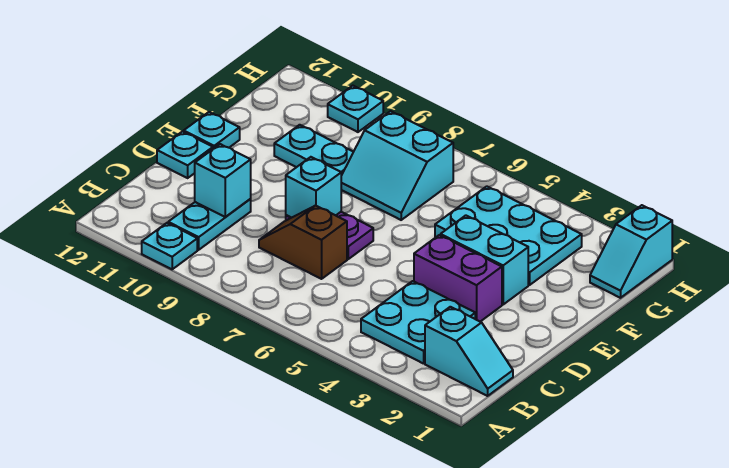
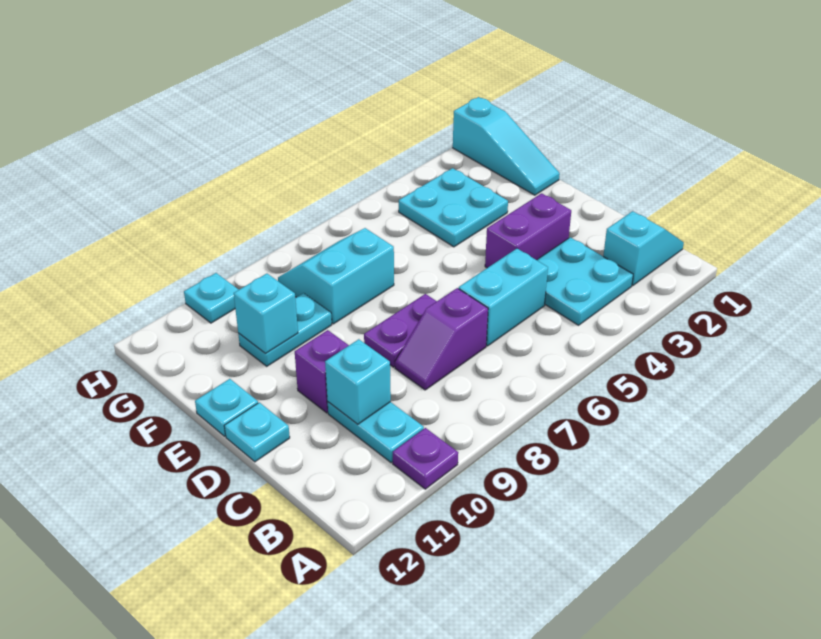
cyan 1x1 plate [142,223,197,269] -> purple 1x1 plate [393,428,458,489]
brown 1x2 slope [259,206,347,279] -> purple 1x2 slope [395,288,488,390]
cyan 1x1 brick [286,157,341,218] -> cyan 1x1 brick moved to [234,274,298,353]
none -> purple 1x1 brick [295,330,349,413]
cyan 1x2 brick [441,215,528,304] -> cyan 1x2 brick moved to [459,249,548,346]
cyan 2x3 plate [435,186,582,285] -> cyan 2x2 plate [399,168,508,247]
cyan 2x2 slope [341,111,453,220] -> cyan 2x2 slope turned to [278,228,394,324]
cyan 1x2 slope [590,205,672,298] -> cyan 1x3 slope [453,97,560,195]

